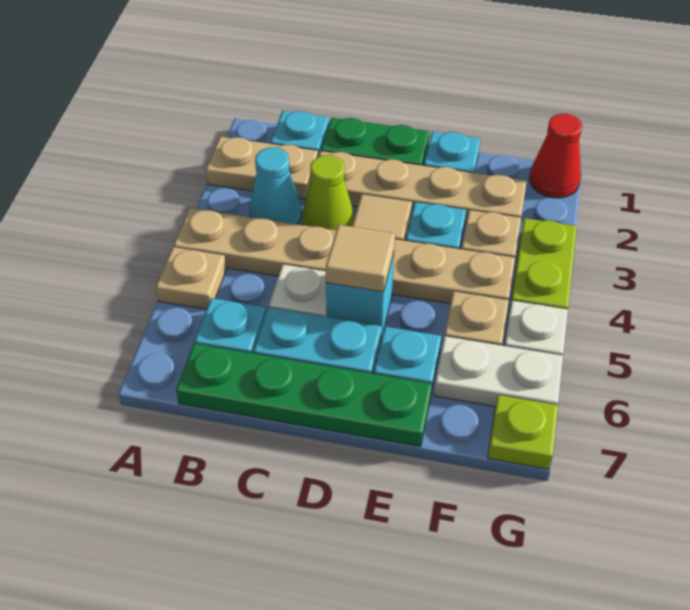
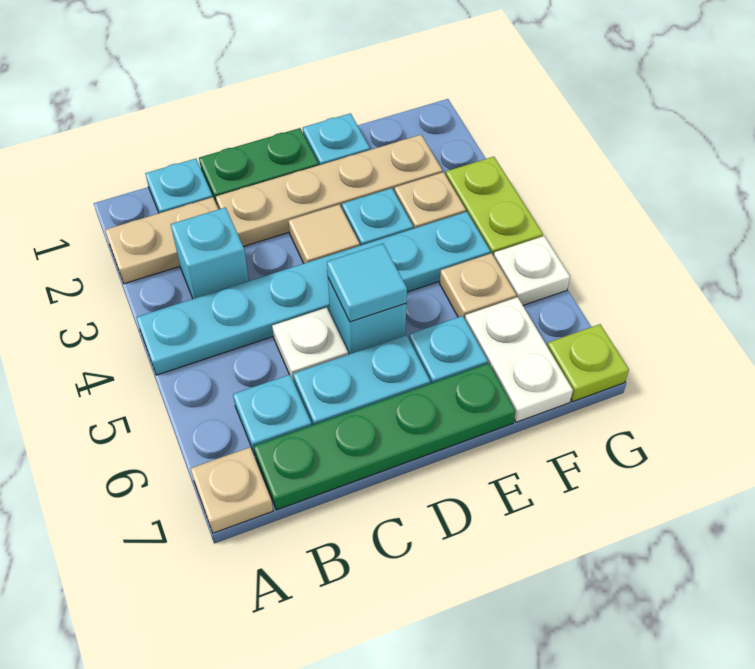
tan 1x6 plate [173,208,515,304] -> cyan 1x6 plate [136,212,491,375]
tan 1x1 plate [156,247,226,309] -> tan 1x1 plate moved to [190,447,273,533]
cyan 1x1 cone [250,147,301,224] -> cyan 1x1 brick [171,207,249,299]
lime 1x1 cone [302,155,354,230] -> none
tan 1x1 tile [326,225,395,292] -> cyan 1x1 tile [327,244,407,322]
white 1x2 plate [434,336,563,406] -> white 1x2 plate turned to [465,297,573,422]
red 1x1 cone [530,114,582,198] -> none

